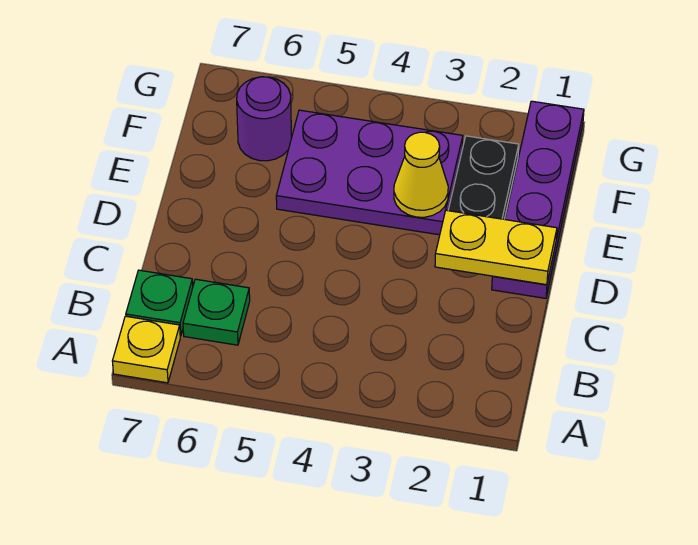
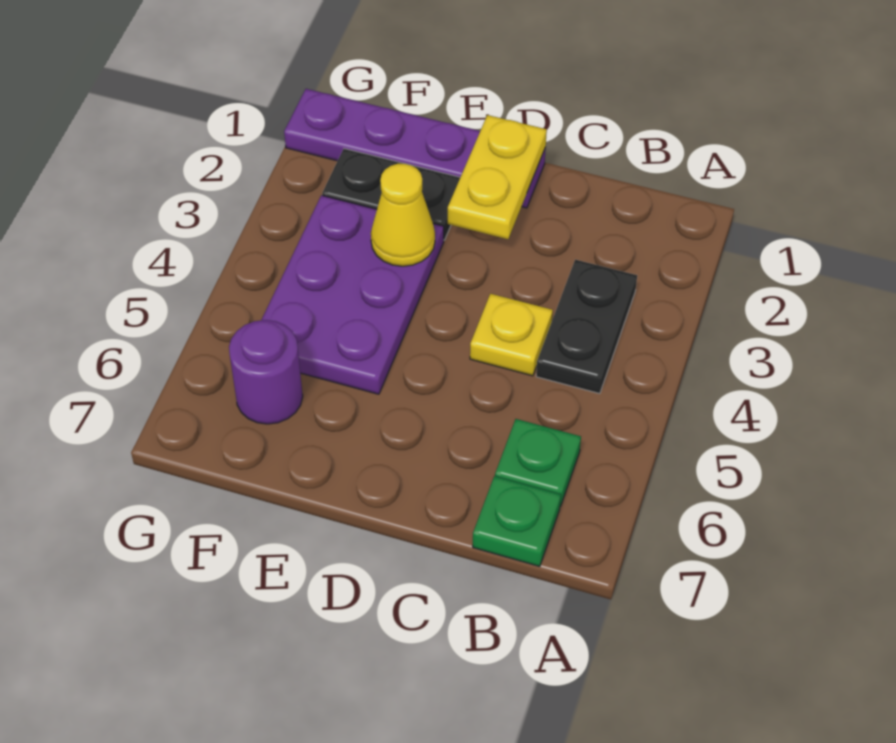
yellow 1x1 plate [112,316,180,383] -> yellow 1x1 plate moved to [470,294,553,376]
none -> black 1x2 plate [536,260,637,394]

